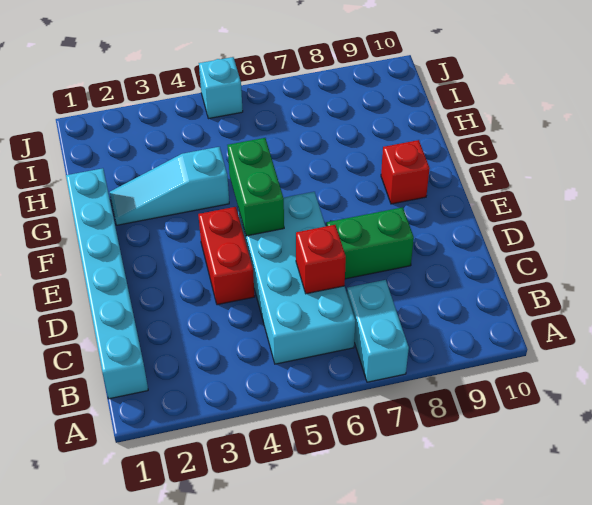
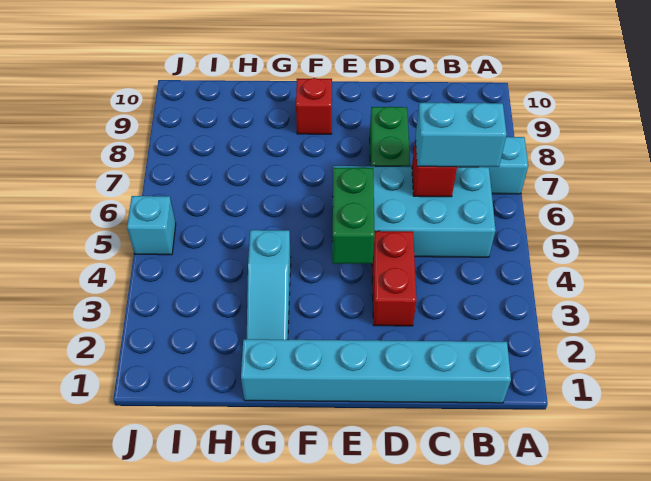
none -> cyan 1x2 brick [416,102,507,167]
red 1x2 brick [198,207,255,305] -> red 1x2 brick turned to [372,231,416,326]
green 1x2 brick [228,138,284,236] -> green 1x2 brick turned to [332,168,375,264]

